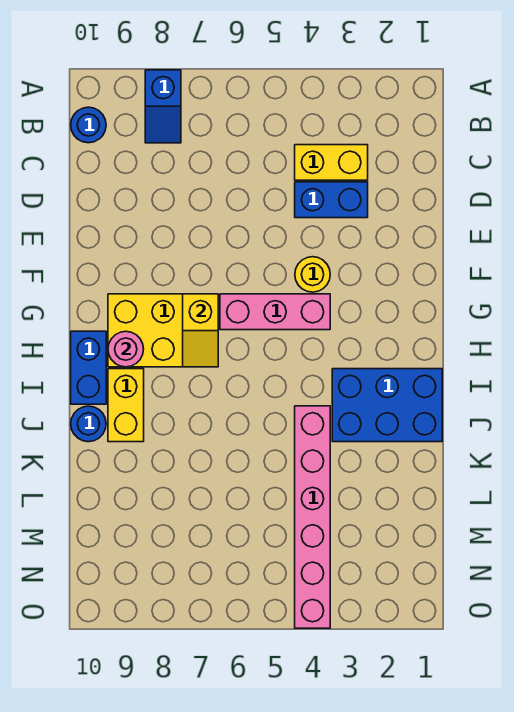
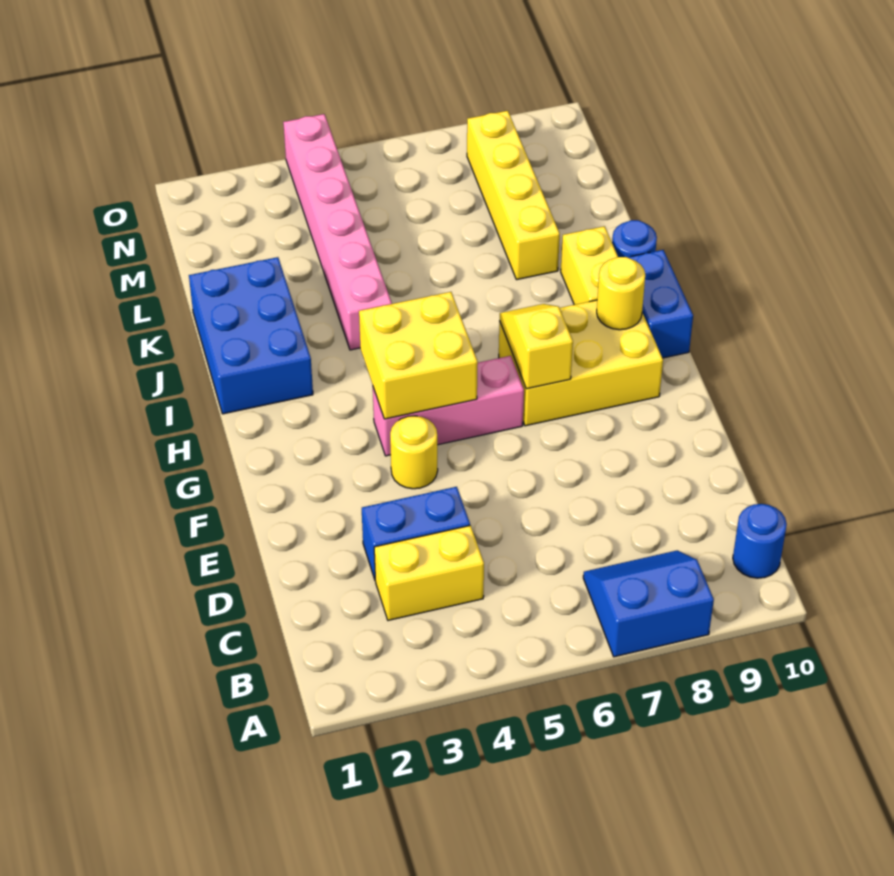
blue 1x2 slope [145,70,181,143] -> blue 2x2 slope [583,550,714,657]
none -> yellow 2x2 brick [359,292,478,419]
pink 1x1 round brick [108,331,144,367] -> yellow 1x1 round brick [597,257,645,330]
blue 2x3 brick [332,369,442,442] -> blue 2x3 brick turned to [189,257,313,414]
none -> yellow 1x4 brick [467,111,560,280]

